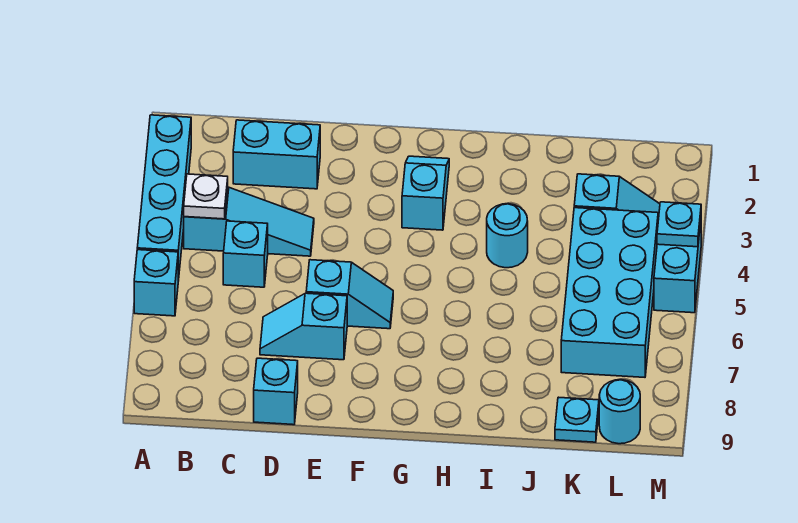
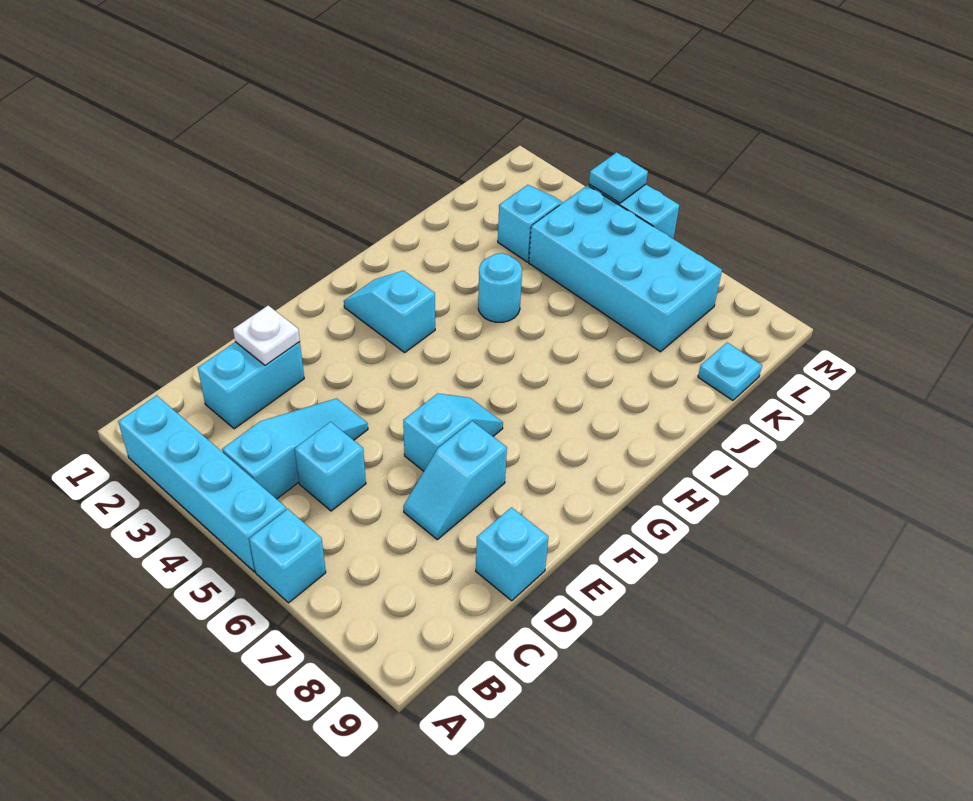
white 1x1 plate [184,174,228,219] -> white 1x1 plate moved to [233,306,300,365]
cyan 1x1 round brick [599,380,640,444] -> none

